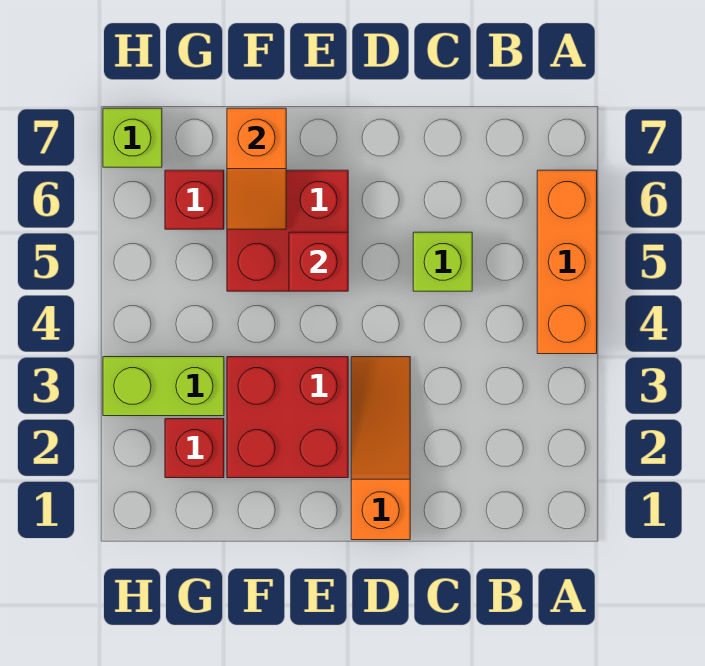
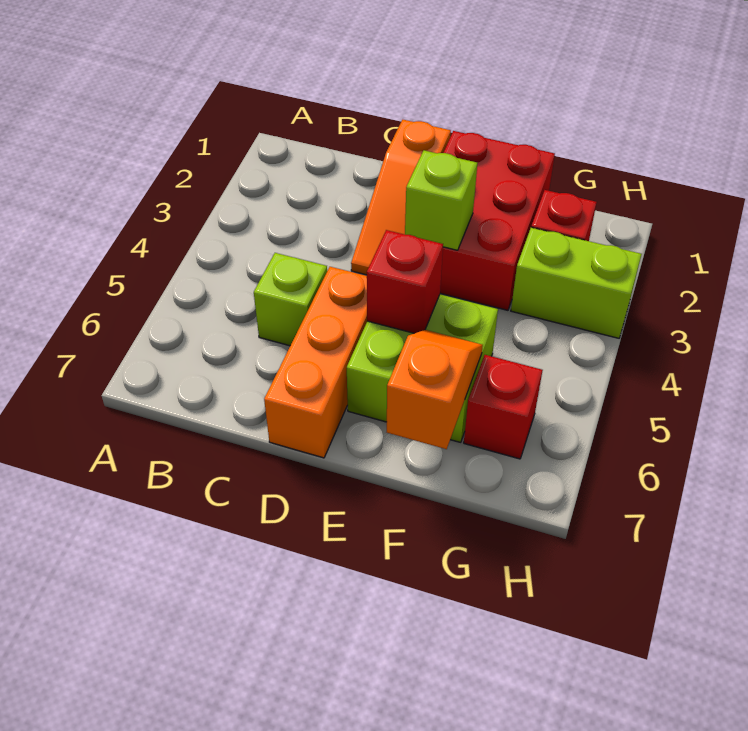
orange 1x3 brick [537,170,597,354] -> orange 1x3 brick moved to [264,267,367,458]
red 2x2 brick [227,357,348,478] -> red 2x3 brick [440,131,555,310]
red 2x2 brick [227,170,348,291] -> lime 2x2 brick [347,294,498,442]
lime 1x1 brick [103,108,162,167] -> lime 1x1 brick moved to [405,150,477,250]

